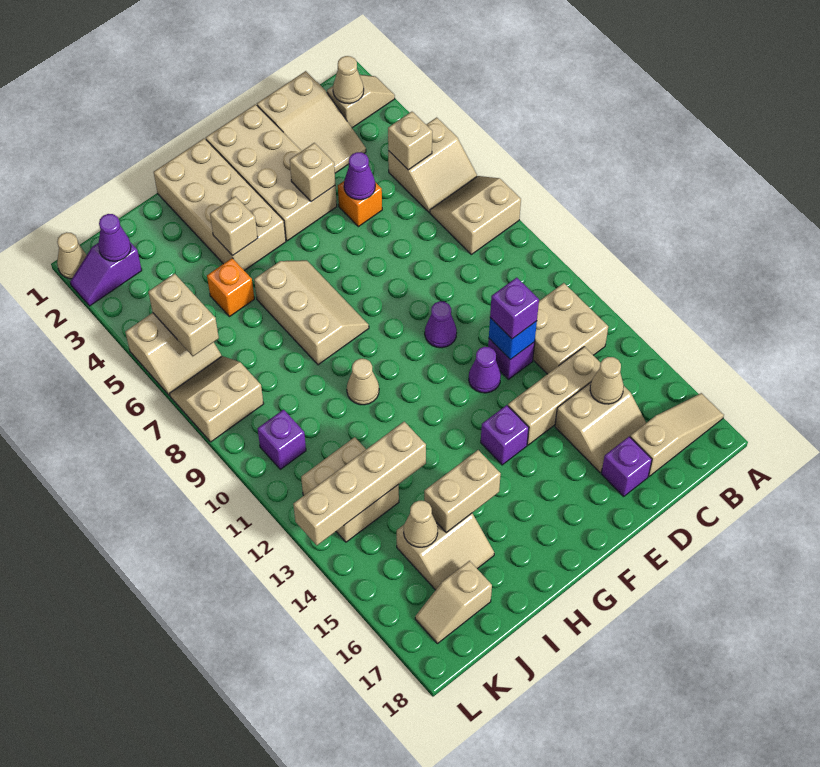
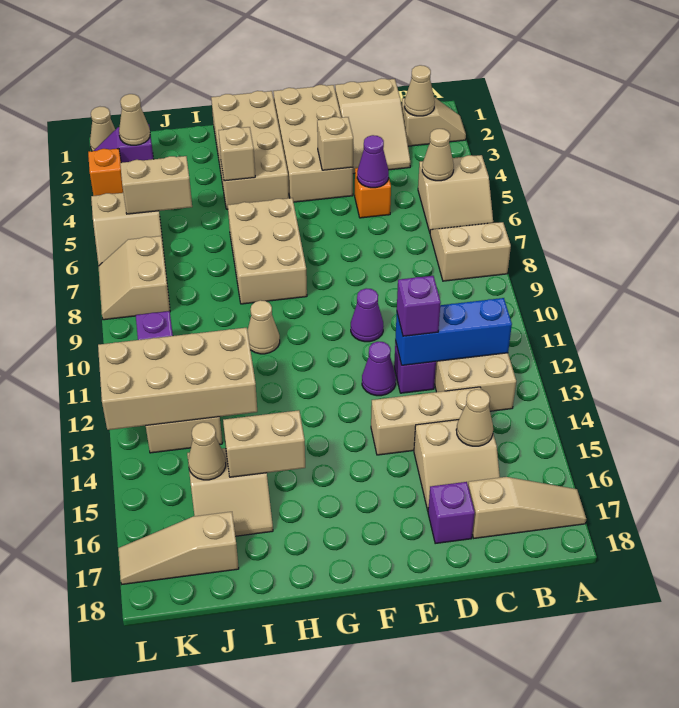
tan 1x1 brick [388,112,432,170] -> tan 1x1 cone [422,129,454,181]
blue 1x1 brick [489,318,537,360] -> blue 1x3 brick [395,298,512,365]
purple 1x1 brick [481,405,529,465] -> none
tan 2x3 slope [254,260,369,365] -> tan 2x3 brick [228,198,307,304]
orange 1x1 brick [207,258,254,317] -> orange 1x1 brick moved to [88,149,123,196]
tan 1x4 brick [293,422,426,545] -> tan 2x4 brick [98,328,257,430]
tan 1x2 slope [415,561,492,644] -> tan 1x3 slope [118,512,239,584]
purple 1x1 cone [98,214,131,261] -> tan 1x1 cone [119,94,150,145]
tan 1x2 brick [148,274,219,356] -> tan 1x2 brick turned to [120,156,192,214]
tan 2x2 slope [170,356,264,442] -> tan 2x2 slope turned to [98,236,170,320]

